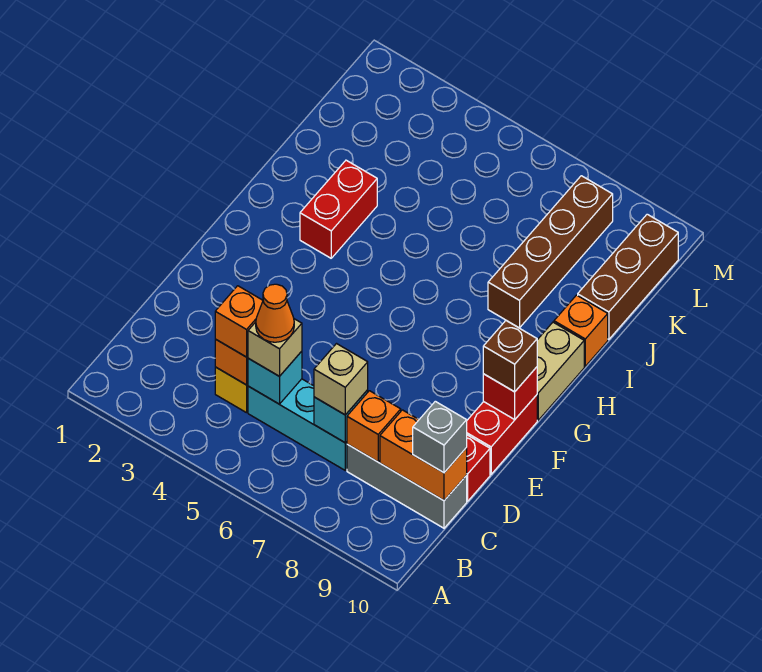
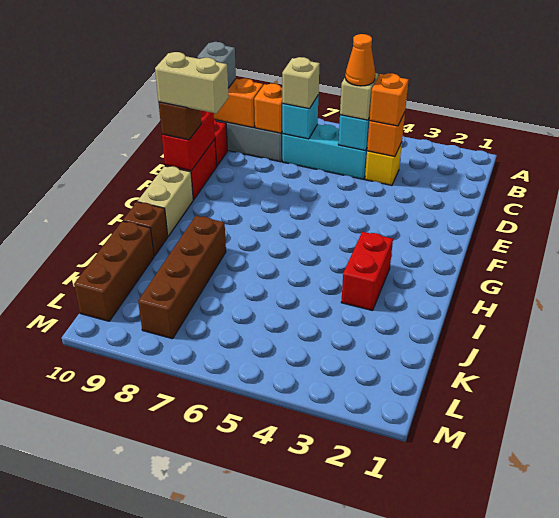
none -> tan 1x2 brick [155,52,229,114]
red 1x1 brick [483,367,537,419] -> red 1x2 brick [162,111,215,171]
orange 1x1 brick [554,295,608,366] -> brown 1x1 brick [123,202,168,256]

